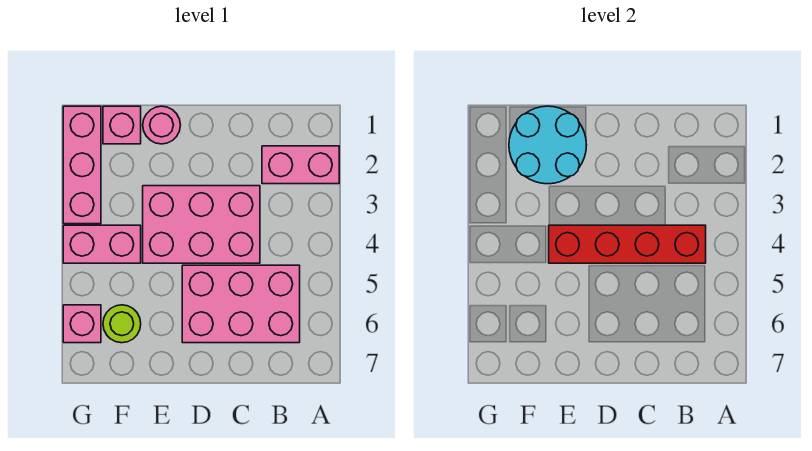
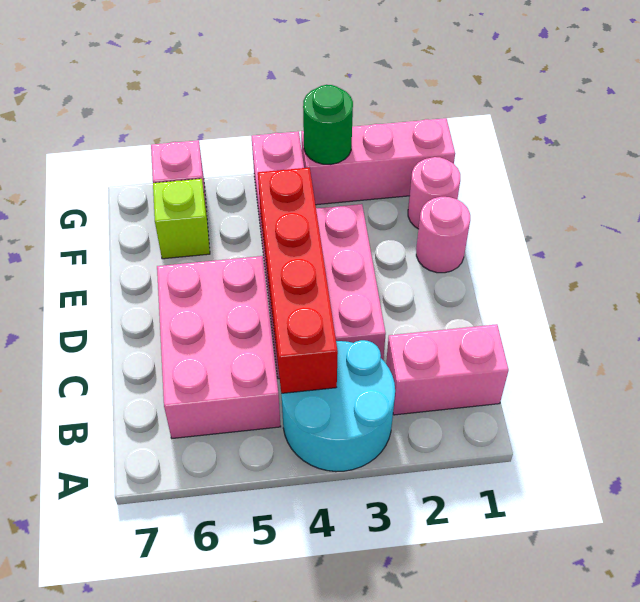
pink 1x2 brick [262,146,339,184] -> pink 1x2 brick turned to [386,324,509,415]
cyan 2x2 round brick [509,106,586,184] -> cyan 2x2 round brick moved to [281,340,395,472]
pink 1x1 brick [103,106,141,144] -> pink 1x1 round brick [408,157,460,229]
lime 1x1 round brick [103,305,141,343] -> lime 1x1 brick [153,179,210,259]
none -> green 1x1 round brick [303,85,353,164]

